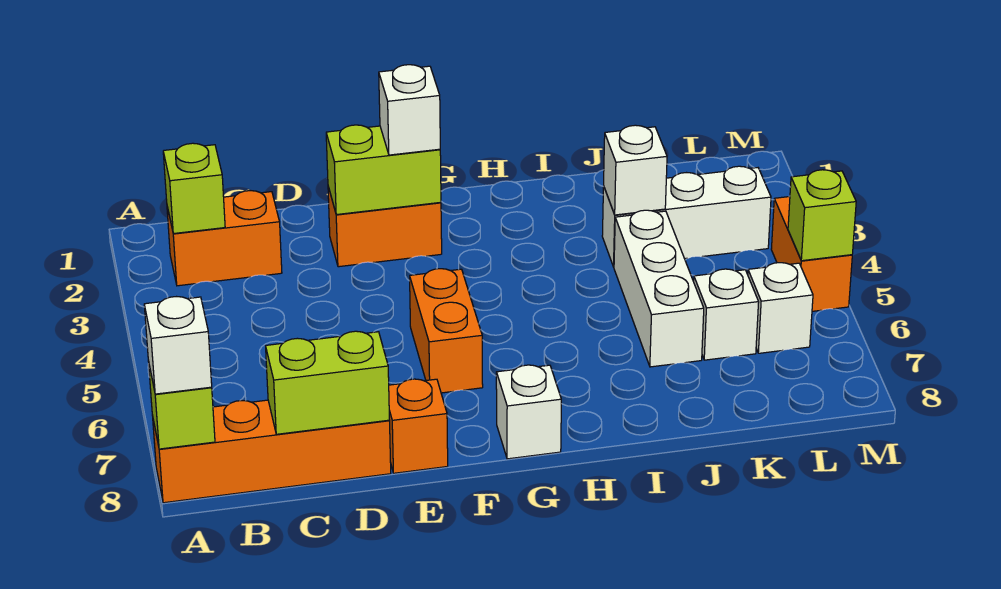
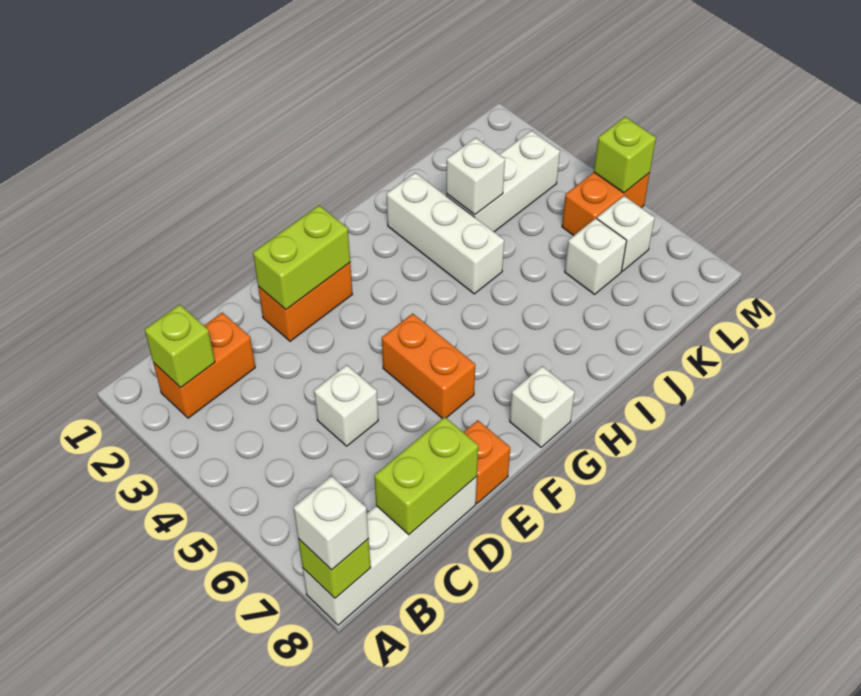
orange 1x4 brick [152,400,391,503] -> white 1x4 brick [303,476,477,625]
white 1x1 brick [379,65,440,155] -> white 1x1 brick moved to [314,365,378,446]
white 1x3 brick [614,210,704,367] -> white 1x3 brick moved to [387,173,504,294]
orange 1x2 brick [771,197,852,311] -> orange 1x2 brick turned to [562,172,650,236]

